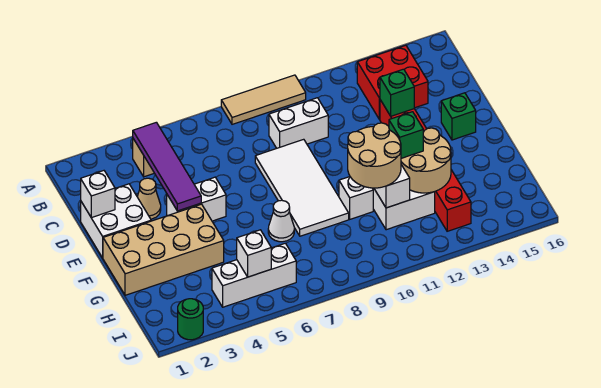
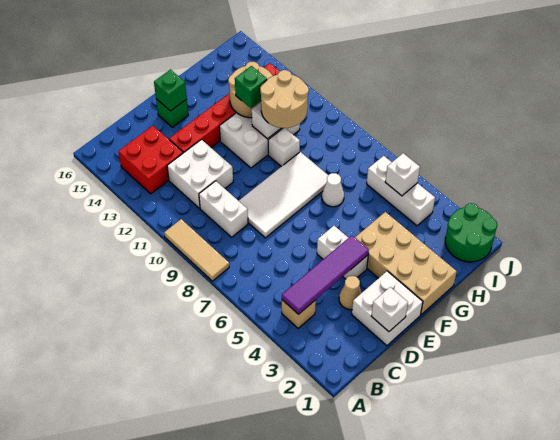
none -> white 2x2 brick [167,140,233,208]
green 1x1 brick [380,69,414,116] -> green 1x1 brick moved to [154,70,187,111]
green 1x1 round brick [178,299,203,340] -> green 2x2 round brick [445,203,497,262]

